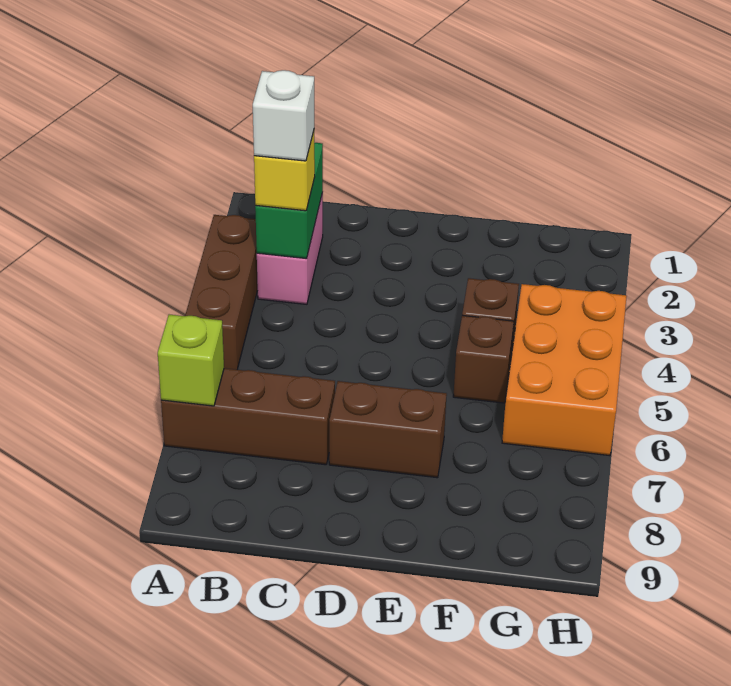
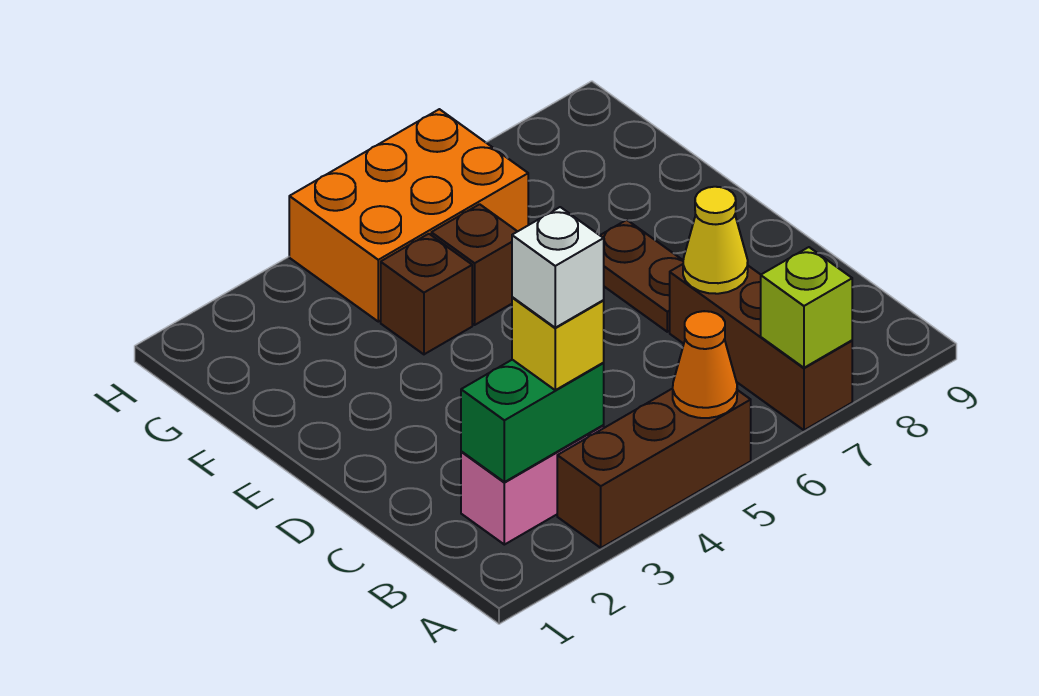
none -> orange 1x1 cone [673,311,737,418]
none -> yellow 1x1 cone [683,187,748,294]
brown 1x2 brick [329,381,447,478] -> brown 1x2 plate [600,220,683,332]

